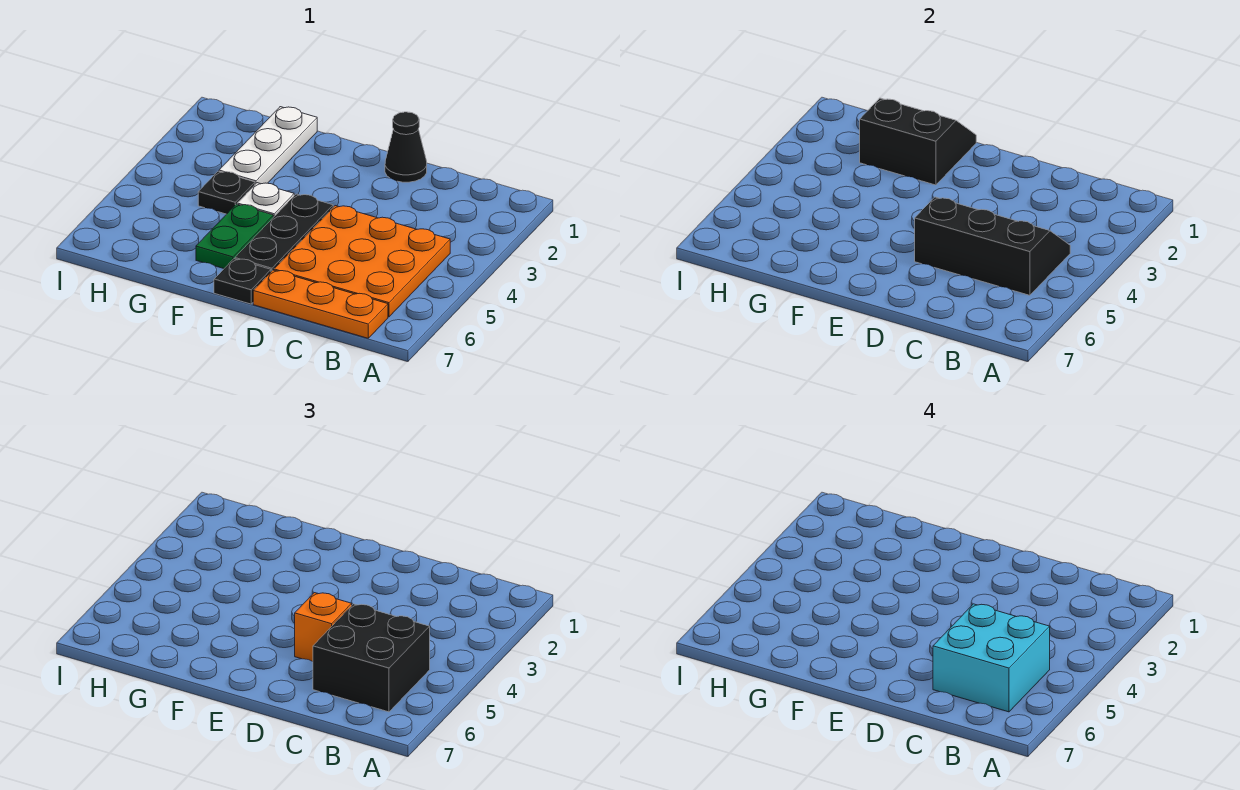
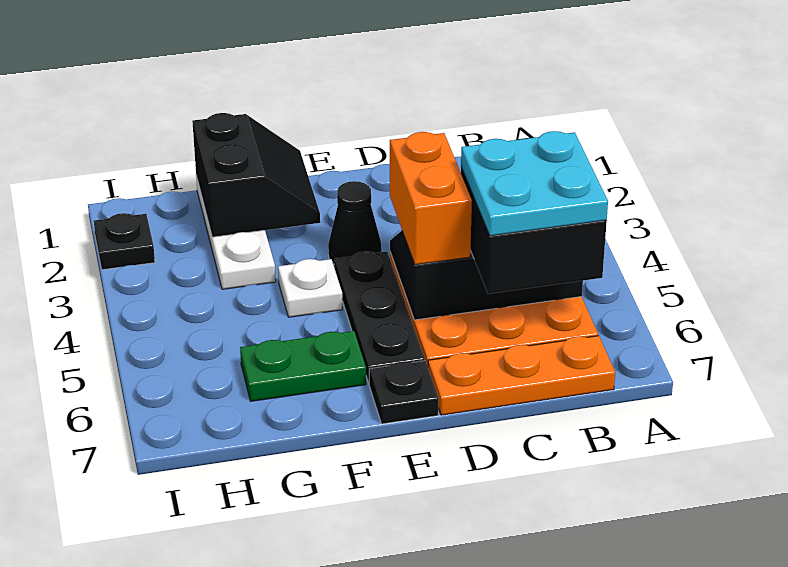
cyan 2x2 brick [933,604,1050,712] -> cyan 2x2 plate [461,131,608,236]
black 1x1 cone [385,112,427,182] -> black 1x1 cone moved to [328,181,382,264]
orange 1x1 brick [295,593,352,662] -> orange 1x2 brick [390,132,472,265]
black 2x2 slope [860,98,976,185] -> black 2x2 slope turned to [192,113,320,237]
green 1x2 plate [196,204,273,269] -> green 1x2 plate turned to [240,331,366,401]
black 1x1 plate [198,171,255,214] -> black 1x1 plate moved to [94,213,155,270]

